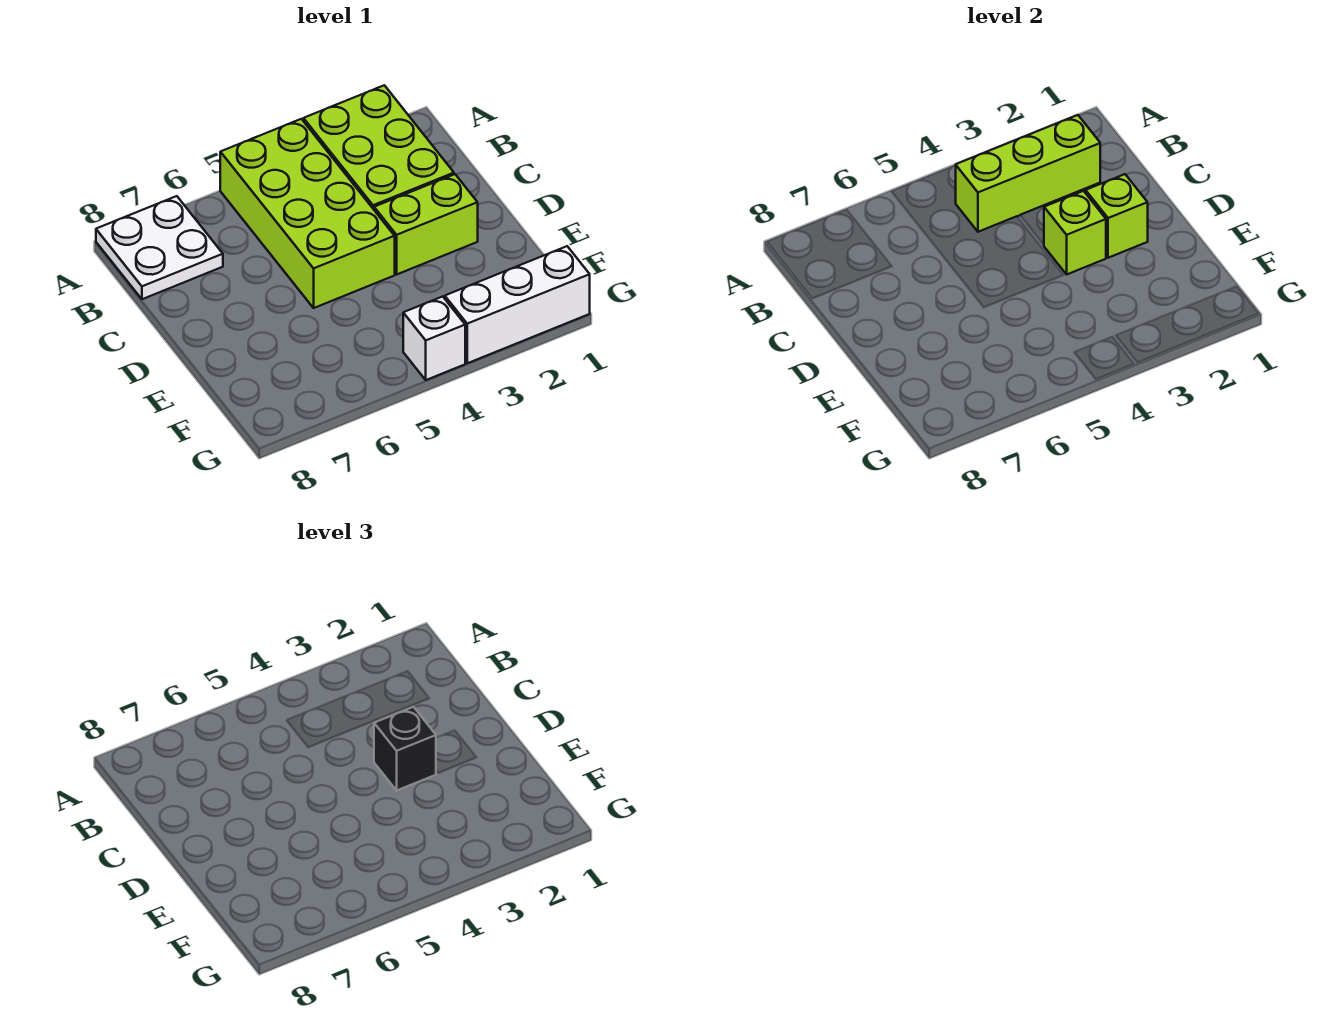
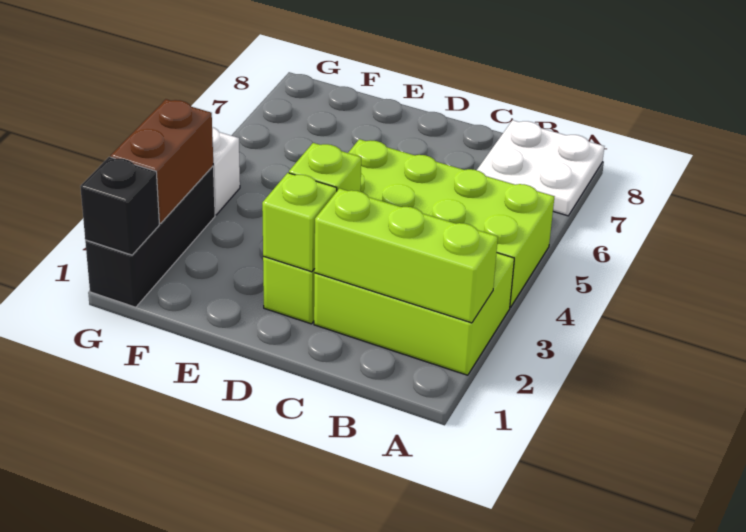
lime 1x3 brick [956,115,1100,232] -> lime 1x3 brick turned to [314,188,498,323]
black 1x1 brick [374,707,436,790] -> black 1x1 brick moved to [80,157,159,255]
white 1x3 brick [445,246,590,363] -> black 1x3 brick [85,166,215,307]
none -> brown 1x2 brick [111,99,213,223]

